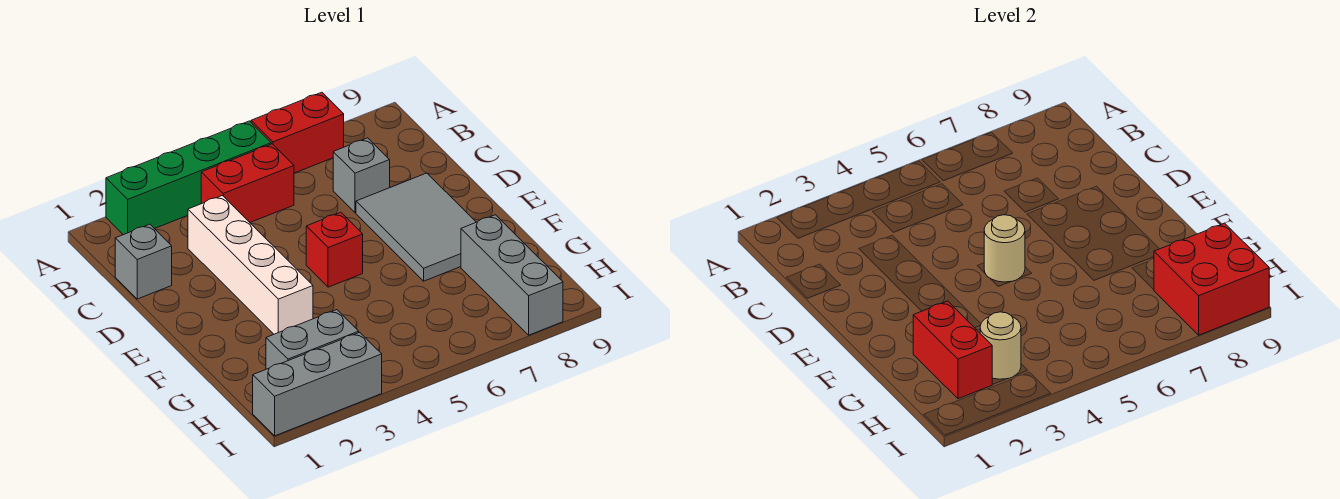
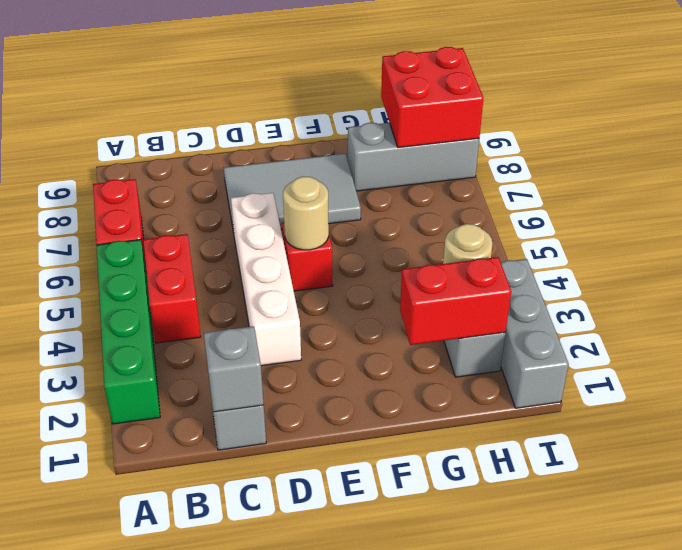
white 1x4 brick [188,196,313,334] -> white 1x4 brick turned to [231,193,301,366]
grey 1x1 brick [333,138,390,213] -> grey 1x1 brick moved to [204,326,264,412]

